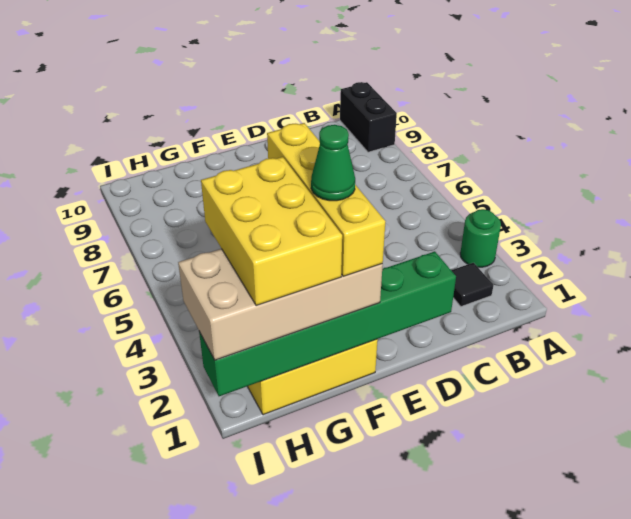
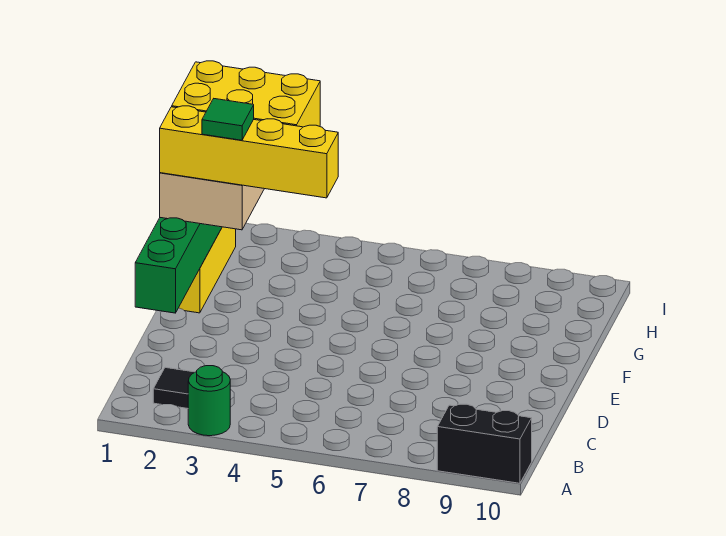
green 1x1 cone [311,125,355,201] -> green 1x1 tile [202,99,254,140]

